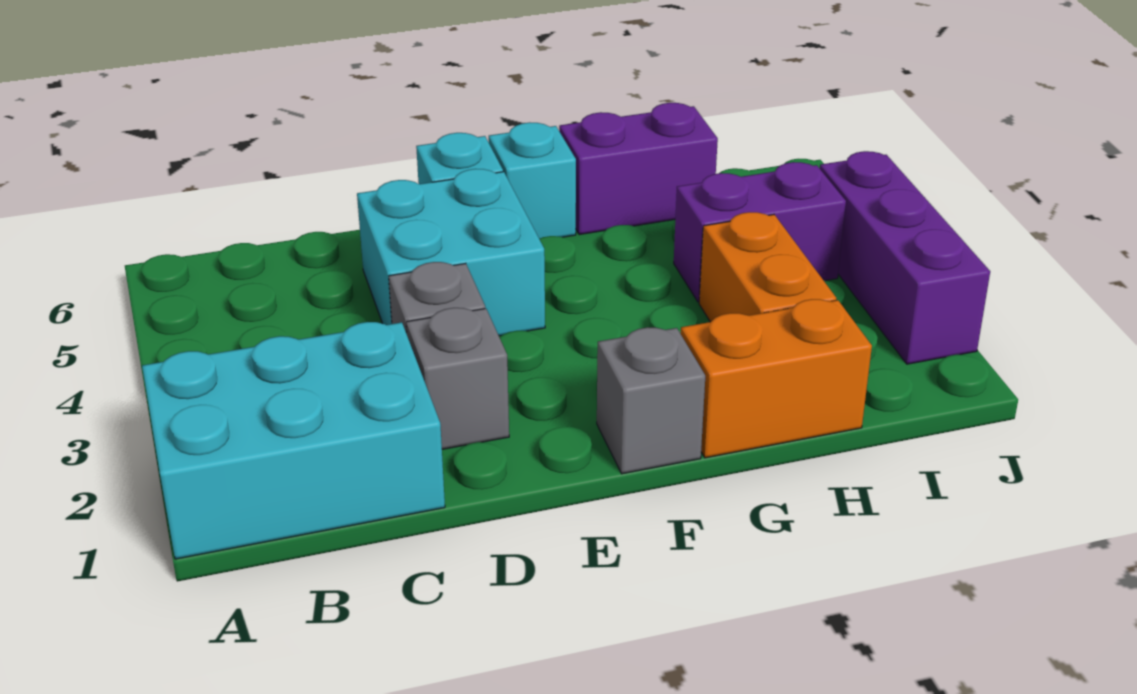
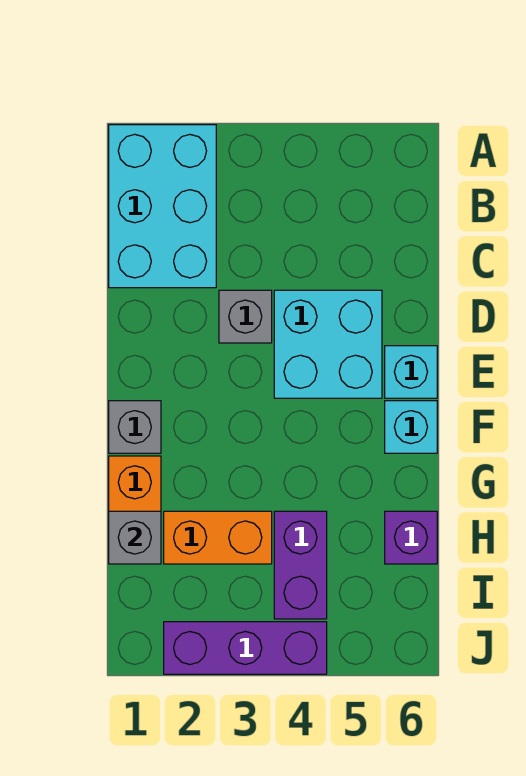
grey 1x1 brick [406,308,509,449] -> grey 1x1 brick moved to [109,511,161,564]
purple 1x2 brick [559,103,718,235] -> purple 1x1 brick [385,511,437,564]

